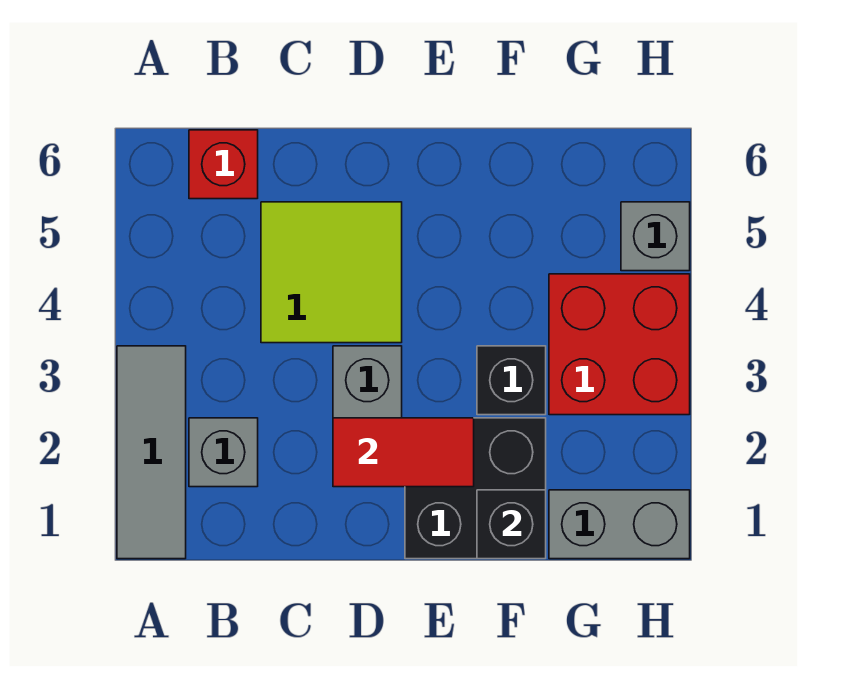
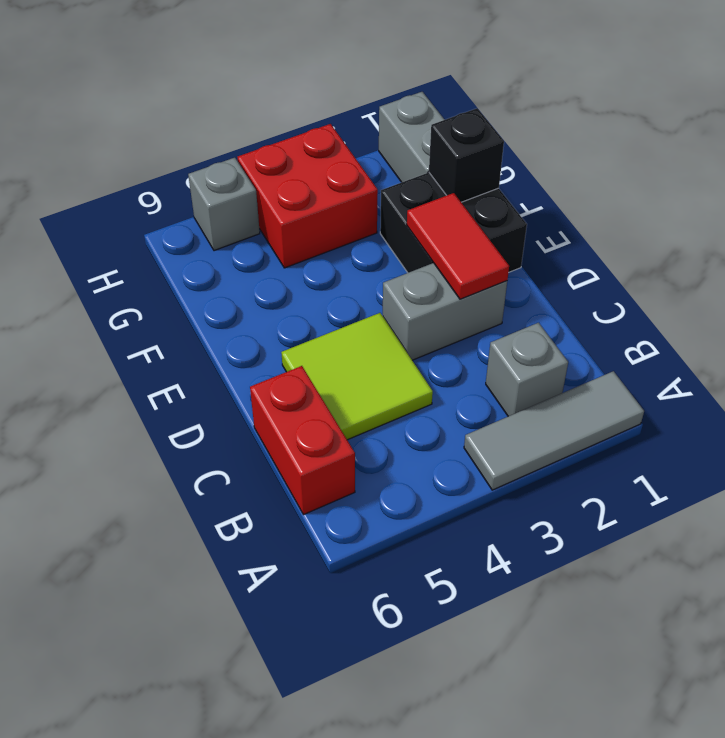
red 1x1 brick [189,130,258,199] -> red 1x2 brick [250,366,355,515]
black 1x1 brick [477,346,546,415] -> none

